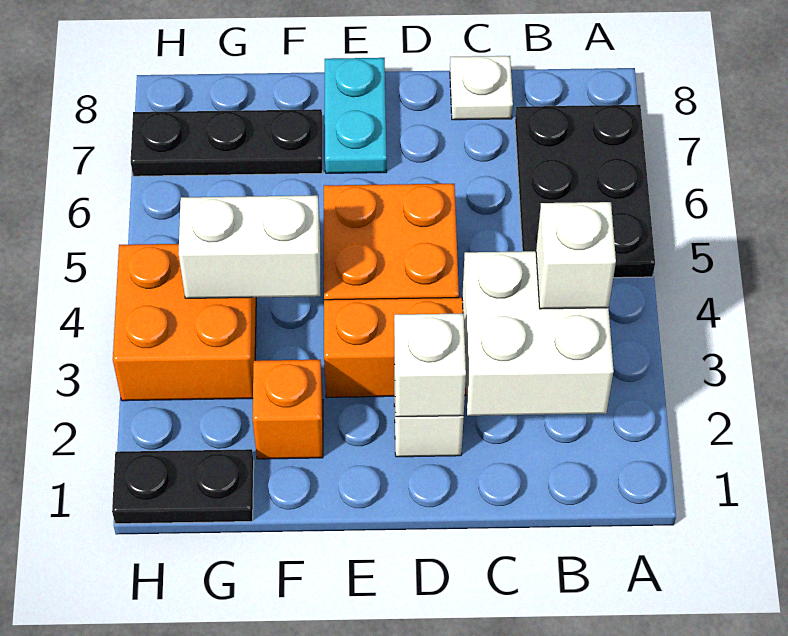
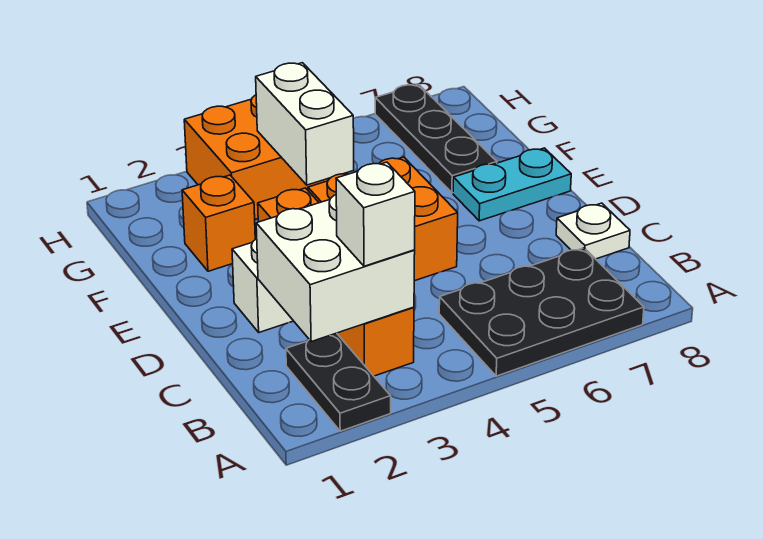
white 1x1 brick [394,313,466,417] -> none
black 1x2 plate [112,449,254,524] -> black 1x2 plate moved to [286,333,391,431]

